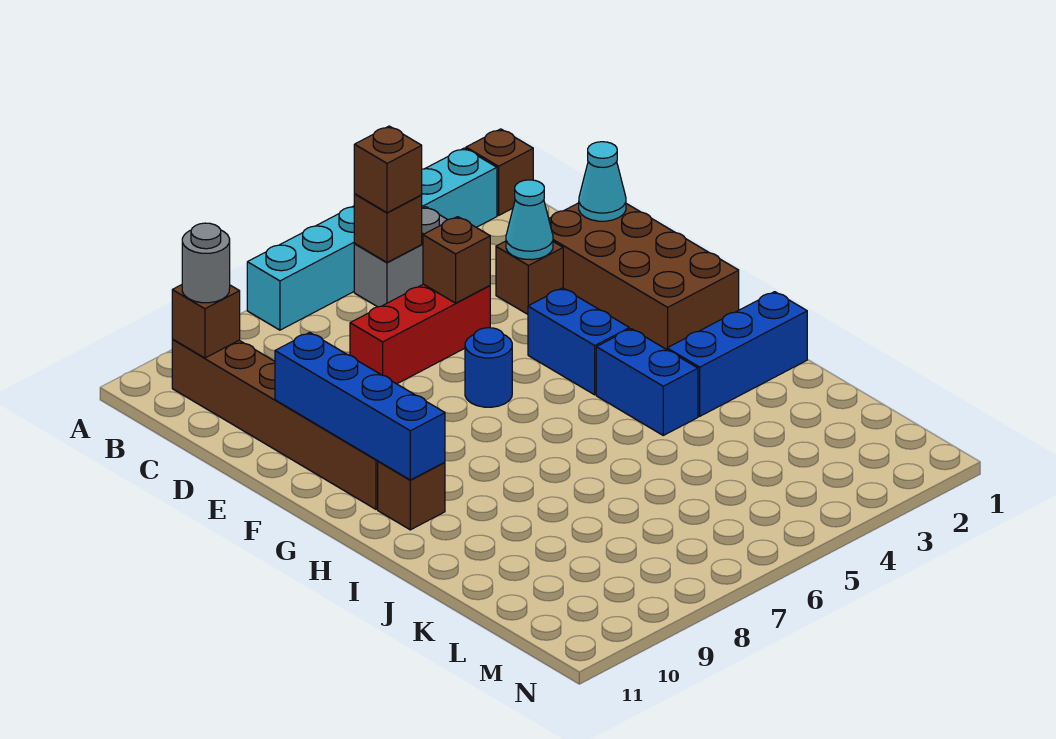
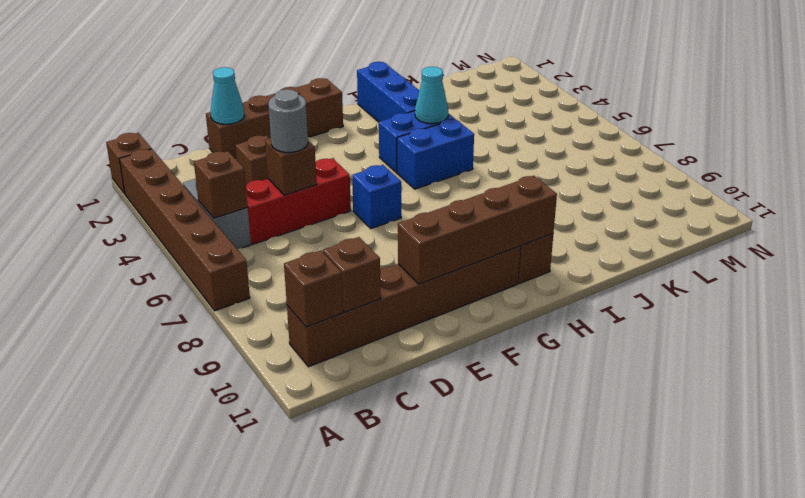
cyan 1x6 brick [247,148,497,330] -> brown 1x6 brick [119,149,250,311]
brown 1x1 brick [354,126,422,213] -> brown 1x1 brick moved to [323,237,381,312]
grey 1x1 round brick [182,223,230,303] -> grey 1x1 round brick moved to [268,89,308,152]
brown 2x4 brick [549,203,739,349] -> brown 1x4 brick [206,78,343,159]
cyan 1x1 cone [506,180,553,260] -> cyan 1x1 cone moved to [415,67,448,124]
red 1x3 brick [350,284,490,384] -> red 1x3 brick turned to [246,158,351,244]
blue 1x4 brick [275,332,445,480] -> brown 1x4 brick [398,176,557,284]
blue 1x2 brick [528,288,629,395] -> blue 1x2 brick moved to [397,119,474,189]
blue 1x1 round brick [465,328,512,407] -> blue 1x1 brick [352,165,401,229]

